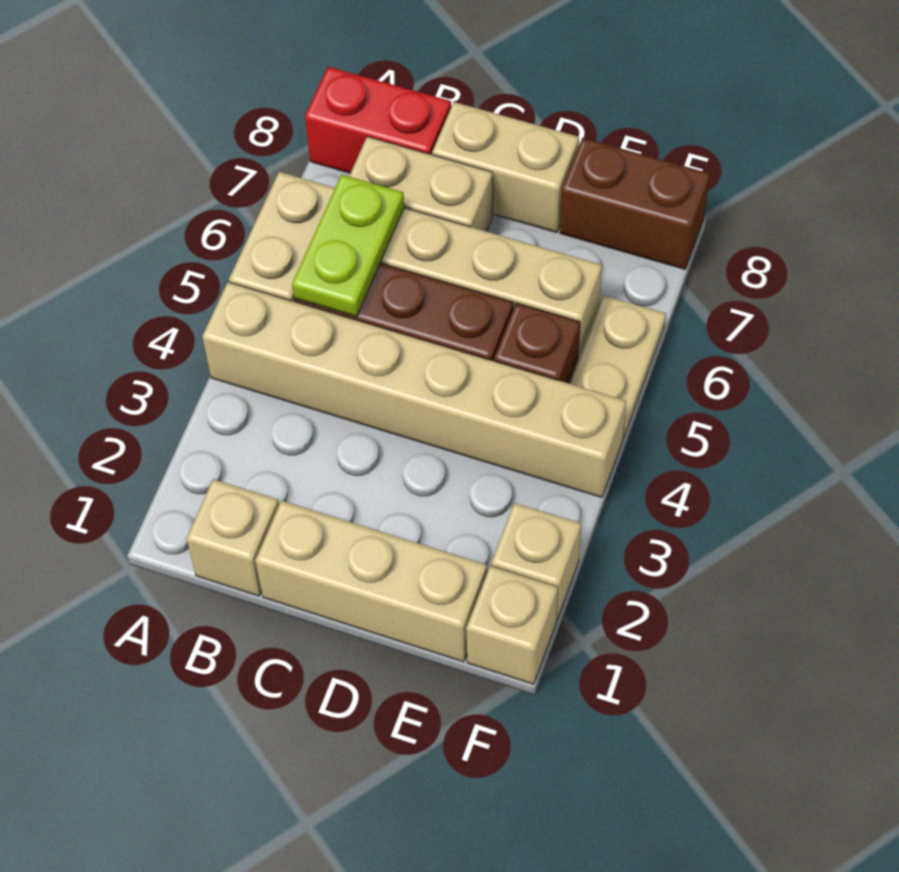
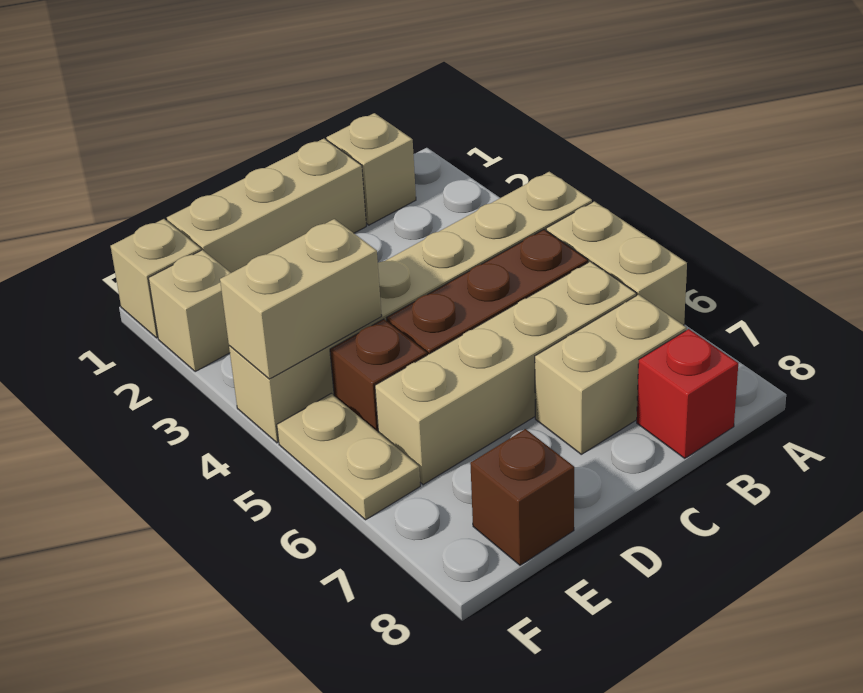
red 1x2 brick [305,67,451,173] -> red 1x1 brick [637,329,738,458]
lime 1x2 plate [292,175,404,317] -> none
tan 1x2 brick [432,102,579,233] -> tan 1x2 brick moved to [220,219,382,379]
brown 1x2 brick [560,138,710,269] -> brown 1x1 brick [470,429,574,565]

